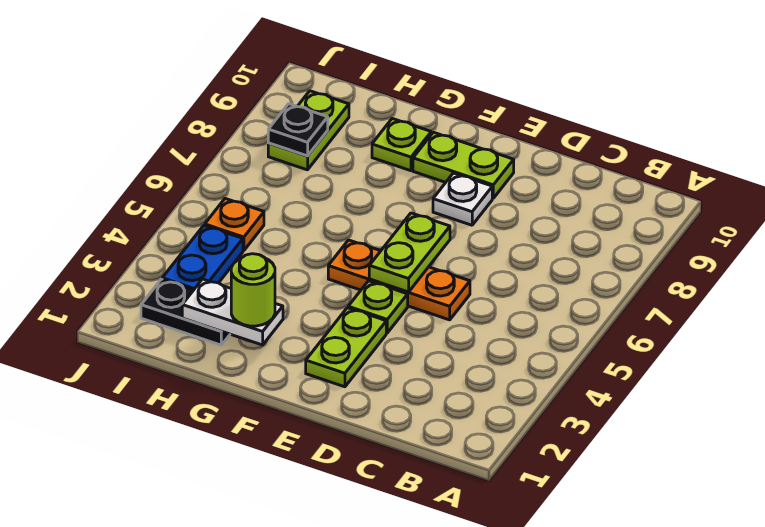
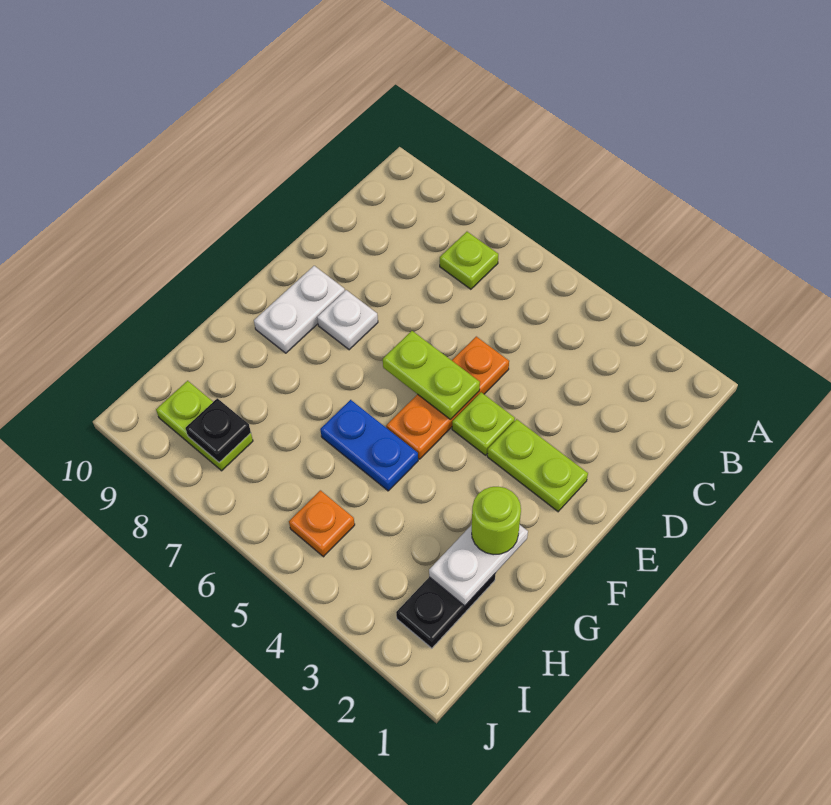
lime 1x2 plate [413,132,514,198] -> white 1x2 plate [254,266,345,353]
lime 1x1 plate [372,119,431,171] -> lime 1x1 plate moved to [440,232,498,289]
blue 1x2 plate [162,225,243,290] -> blue 1x2 plate moved to [320,400,418,491]

